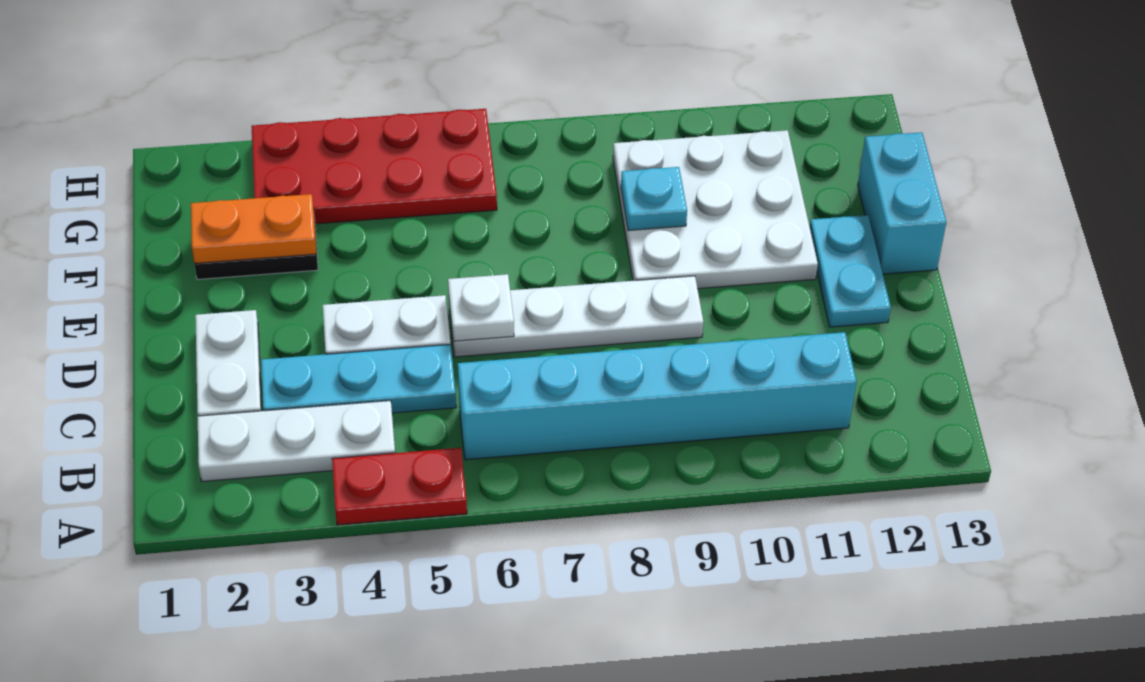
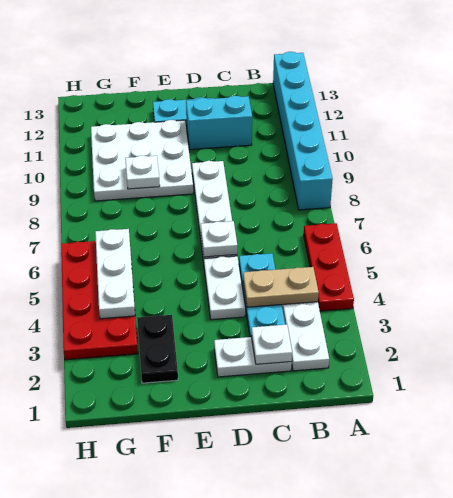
red 1x2 plate [332,448,467,525] -> red 1x3 plate [304,223,354,311]
none -> tan 1x2 plate [243,267,319,307]
cyan 1x6 brick [458,332,856,460] -> cyan 1x6 brick moved to [273,52,333,210]
none -> white 1x1 plate [251,325,292,364]
cyan 1x2 brick [858,132,946,274] -> cyan 1x2 brick moved to [186,96,252,150]
orange 1x2 plate [191,194,316,264] -> none
cyan 1x1 plate [621,167,687,231] -> white 1x1 plate [125,155,160,189]
none -> white 1x3 plate [95,229,135,319]

